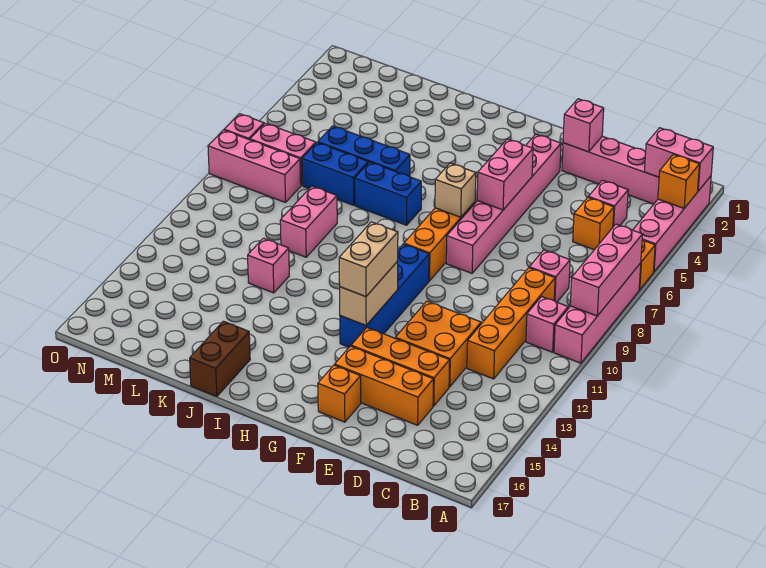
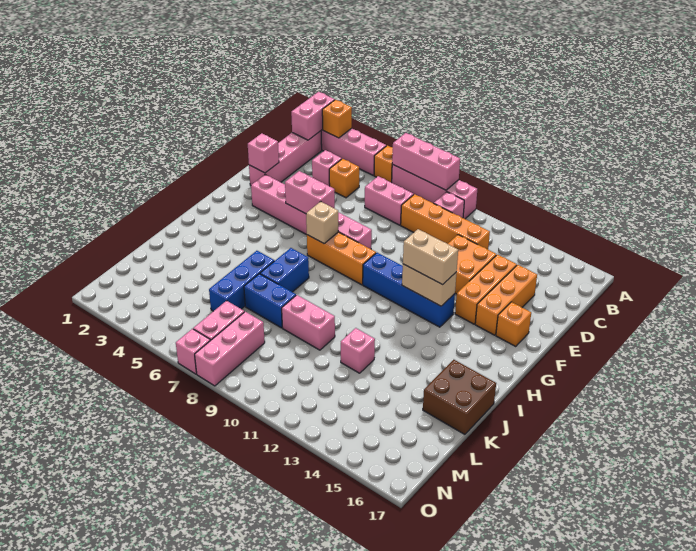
pink 1x1 brick [529,250,570,302] -> pink 1x2 brick [365,176,414,225]
brown 1x2 brick [190,321,250,397] -> brown 2x2 brick [423,360,496,434]
blue 1x2 brick [302,142,368,205] -> blue 1x2 brick turned to [244,274,296,328]

